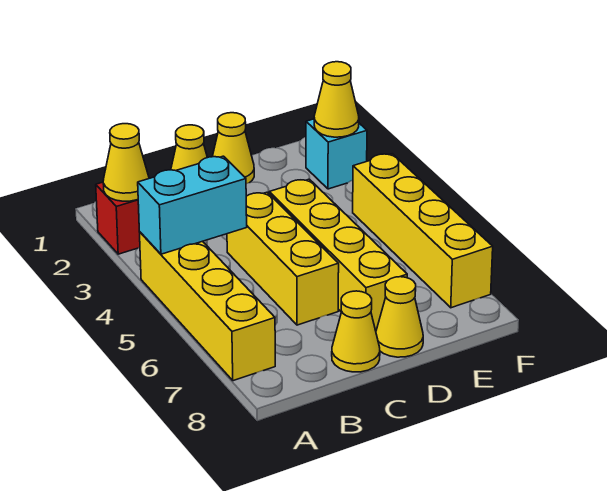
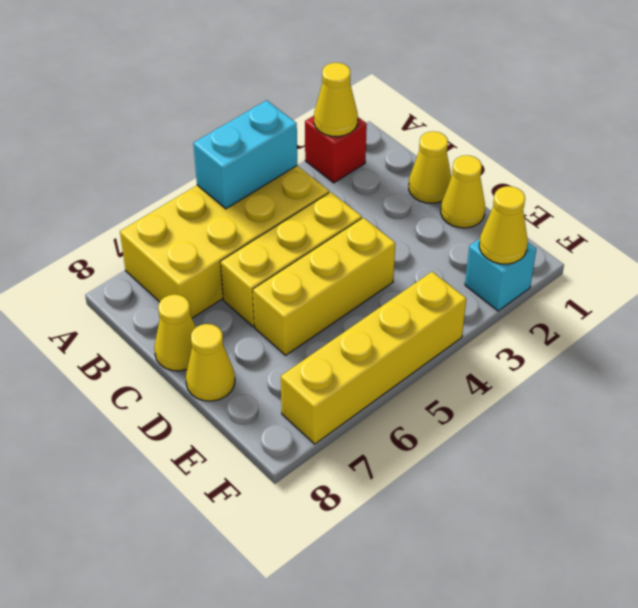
yellow 1x4 brick [140,232,275,381] -> yellow 2x4 brick [120,166,329,318]
cyan 1x2 brick [138,156,247,254] -> cyan 1x2 brick turned to [193,100,297,209]
yellow 1x4 brick [269,179,407,331] -> yellow 1x3 brick [253,218,395,355]

